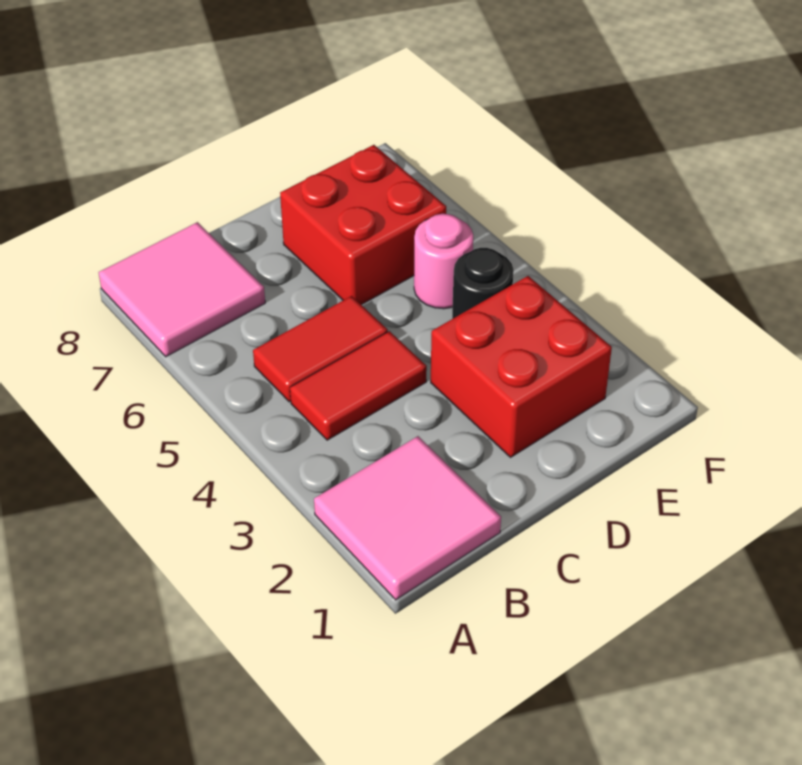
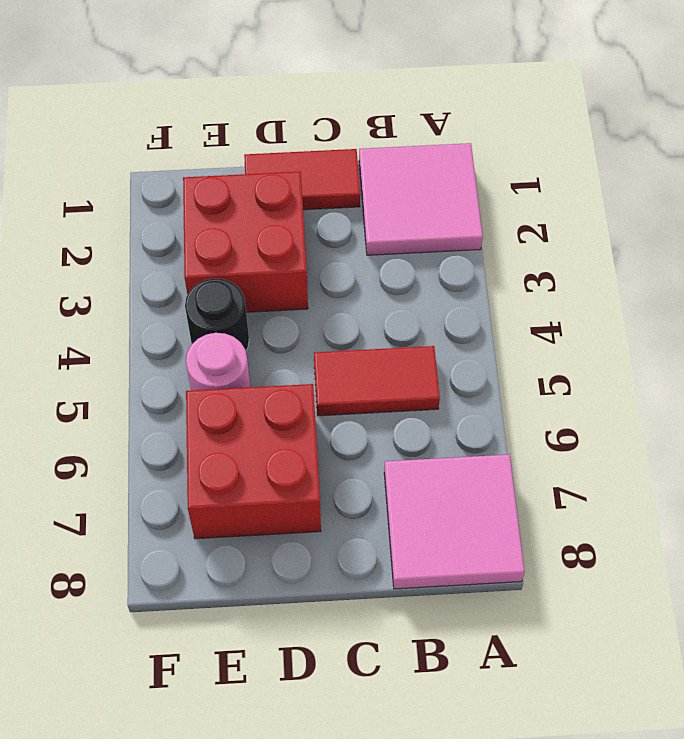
red 1x2 tile [290,331,427,440] -> red 1x2 tile moved to [244,149,360,210]

